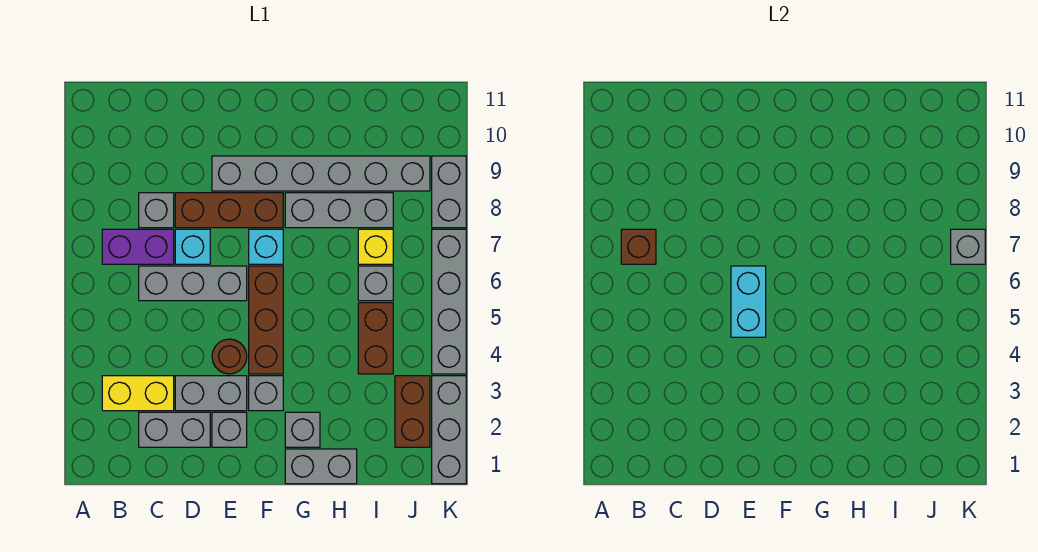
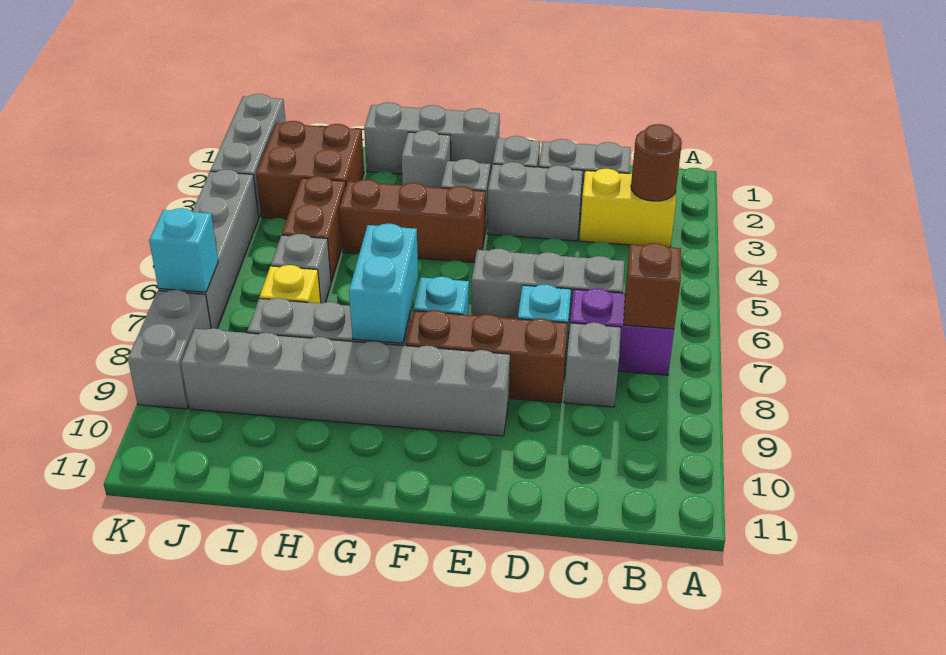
brown 1x1 round brick [212,339,247,374] -> brown 1x1 round brick moved to [631,124,682,201]
cyan 1x2 brick [731,266,766,337] -> cyan 1x2 brick moved to [349,224,418,343]
brown 1x3 brick [249,266,283,374] -> brown 1x3 brick turned to [339,179,485,263]
grey 1x2 brick [285,449,357,484] -> grey 1x3 brick [364,102,500,176]
brown 1x2 brick [395,376,430,447] -> brown 2x2 brick [256,121,364,220]
grey 1x1 brick [951,229,985,264] -> cyan 1x1 brick [149,208,218,292]

